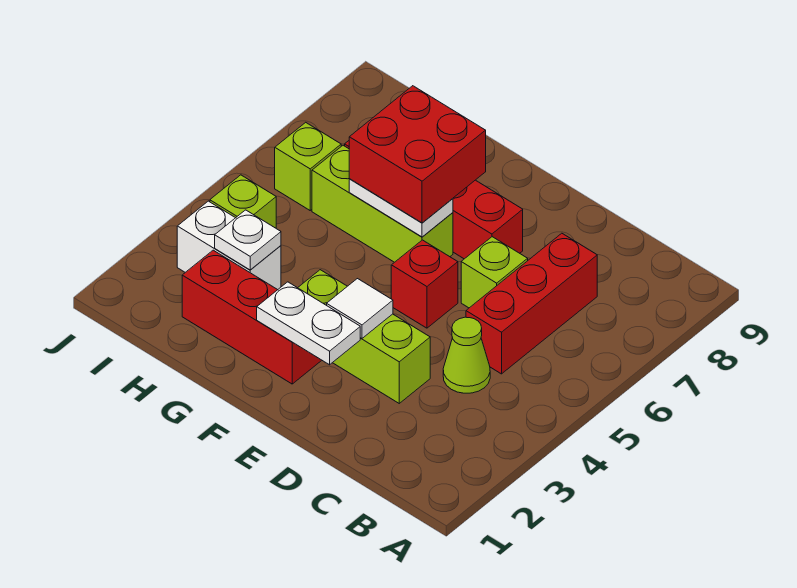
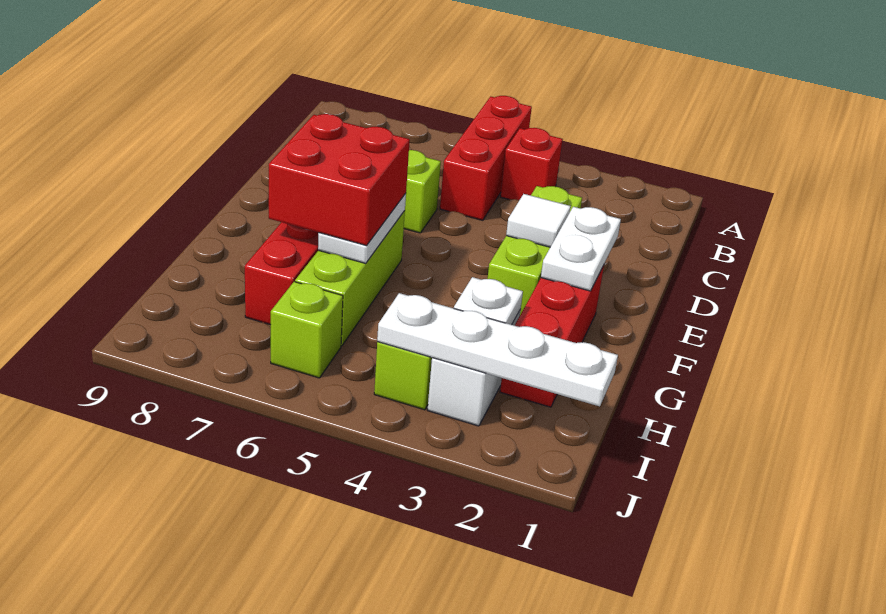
lime 1x1 cone [443,317,490,393] -> none
red 1x3 brick [466,233,597,374] -> red 1x3 brick turned to [440,96,532,220]
red 1x1 brick [391,240,458,328] -> red 1x1 brick moved to [500,128,563,200]
none -> white 1x4 plate [377,293,618,406]

